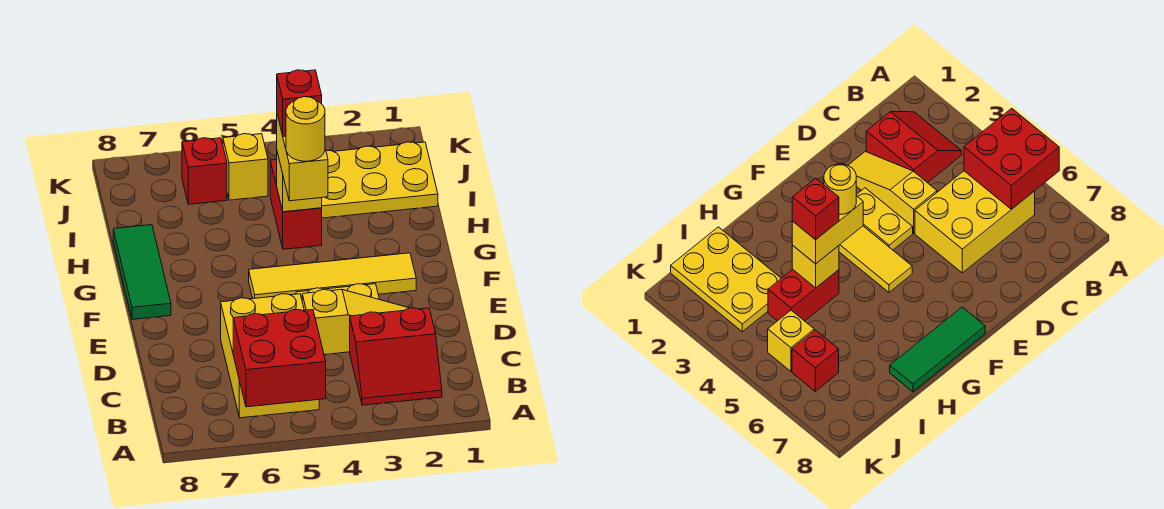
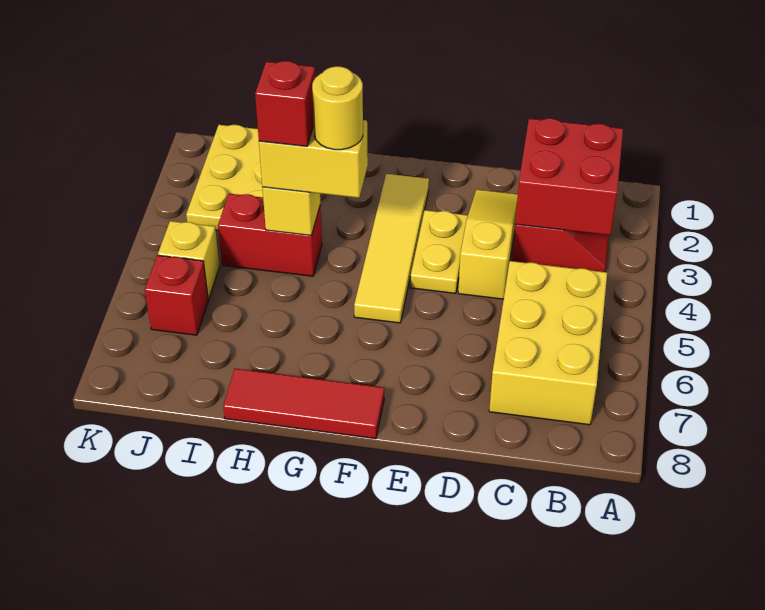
red 2x2 brick [233,310,326,407] -> red 2x2 brick moved to [515,118,623,235]
yellow 2x3 brick [221,294,319,418] -> yellow 2x3 brick turned to [489,261,607,425]
green 1x3 tile [113,225,171,320] -> red 1x3 tile [223,369,384,439]

